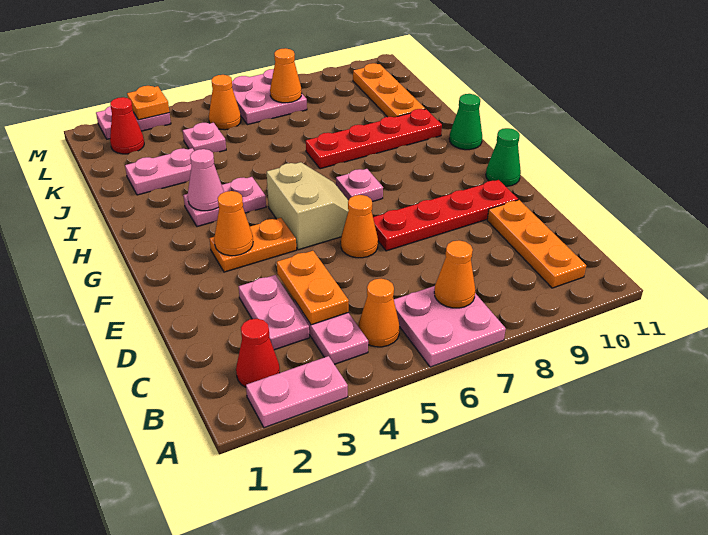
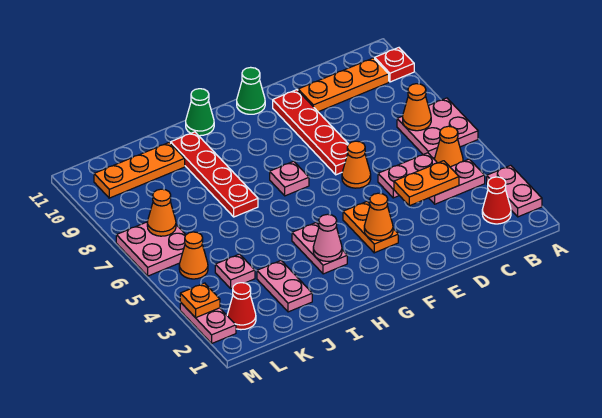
none -> red 1x1 plate [375,48,414,82]
pink 1x2 plate [239,275,309,350] -> pink 1x2 plate moved to [378,153,437,198]
tan 2x2 slope [267,162,349,250] -> none

